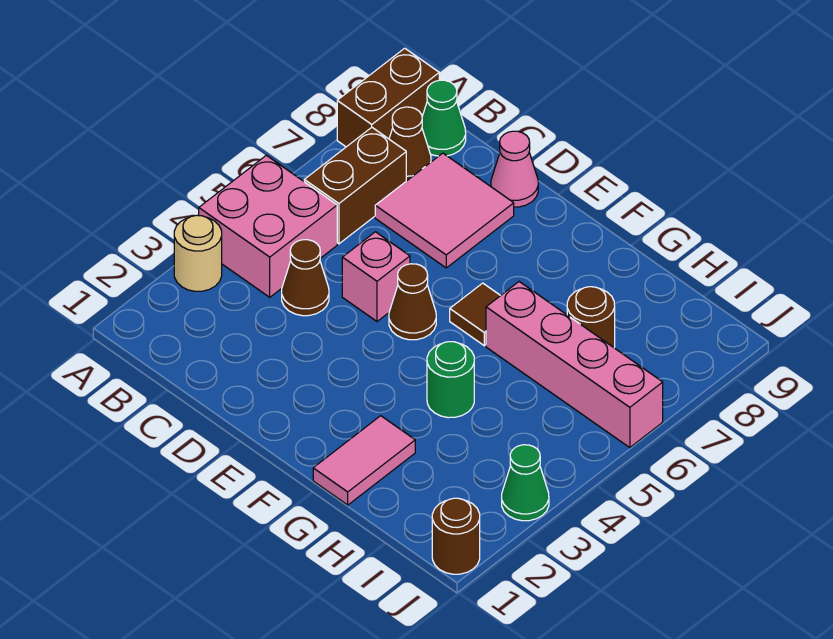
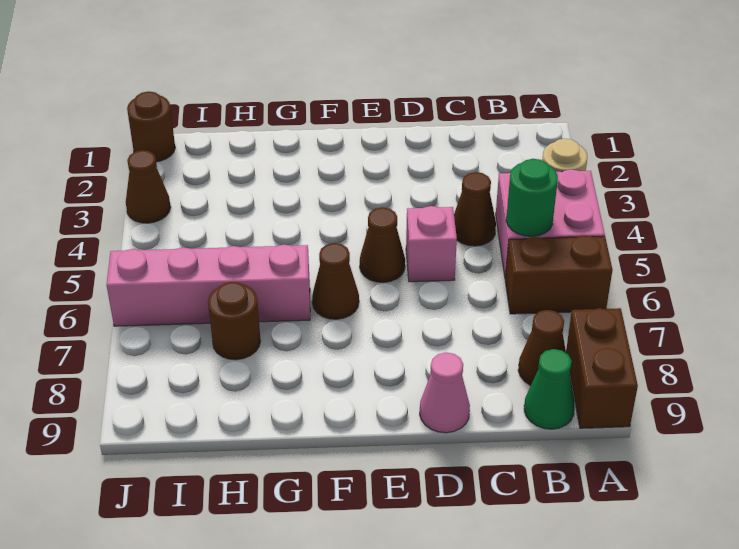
brown 1x2 brick [304,127,406,244] -> brown 1x2 brick turned to [505,236,612,314]
pink 2x2 tile [375,153,514,268] -> none
brown 1x1 tile [450,283,501,346] -> brown 1x1 cone [312,243,359,319]
pink 1x2 tile [313,416,415,505] -> none
green 1x1 round brick [427,342,474,418] -> green 1x1 round brick moved to [506,159,558,236]
green 1x1 cone [502,445,549,521] -> brown 1x1 cone [126,150,171,223]

